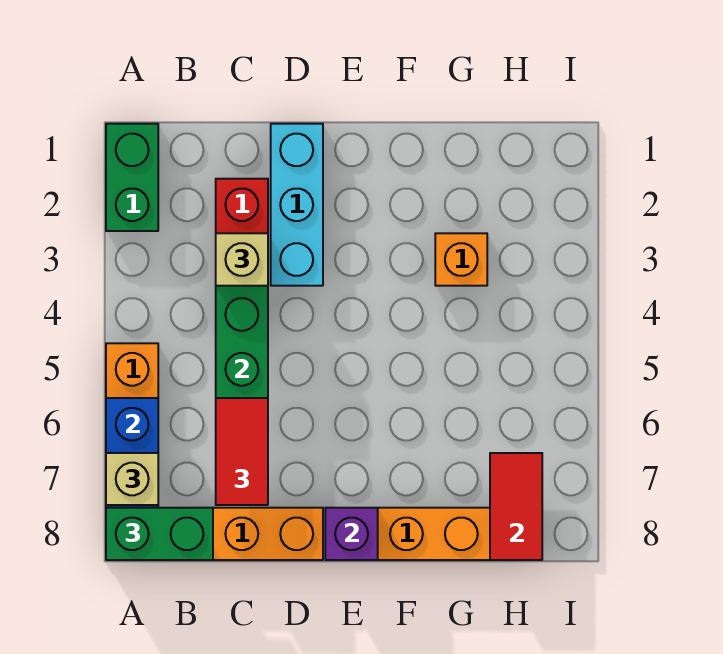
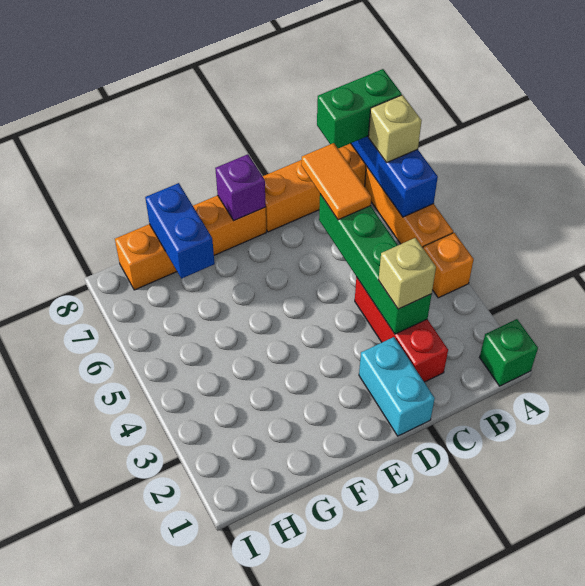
green 1x2 brick [106,124,158,231] -> green 1x1 brick [480,319,538,386]
red 1x2 tile [216,398,268,505] -> orange 1x2 tile [301,143,371,220]
cyan 1x3 brick [271,124,323,286] -> cyan 1x2 brick [359,337,435,436]
orange 1x1 brick [435,233,487,286] -> orange 1x1 brick moved to [423,233,474,298]
none -> blue 1x2 brick [145,183,215,279]
red 1x2 tile [490,453,542,560] -> none

